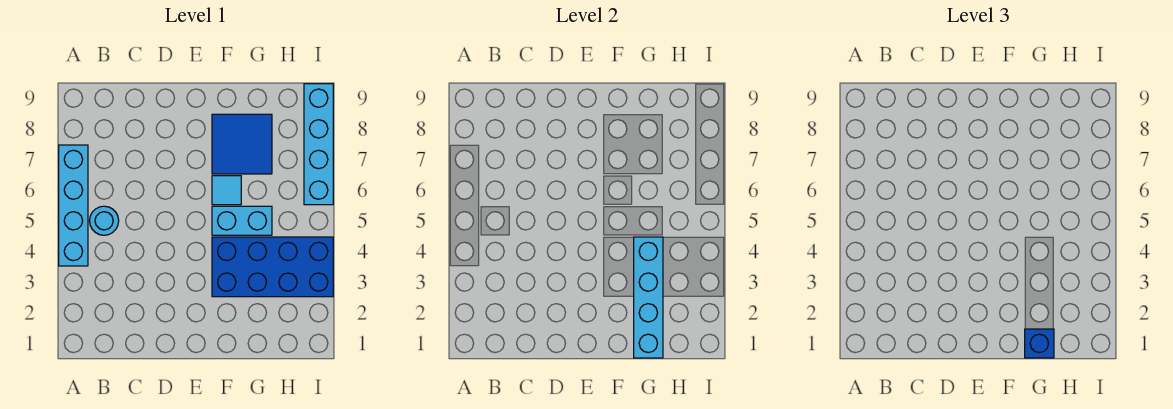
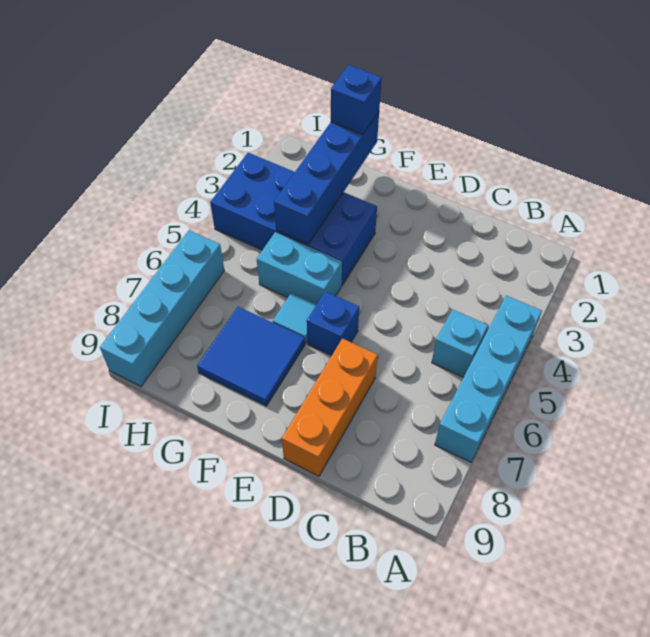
cyan 1x1 round brick [90,206,119,235] -> cyan 1x1 brick [432,310,488,377]
none -> orange 1x3 brick [282,339,378,476]
none -> blue 1x1 brick [307,291,359,356]
cyan 1x4 brick [634,237,663,358] -> blue 1x4 brick [274,112,379,244]

